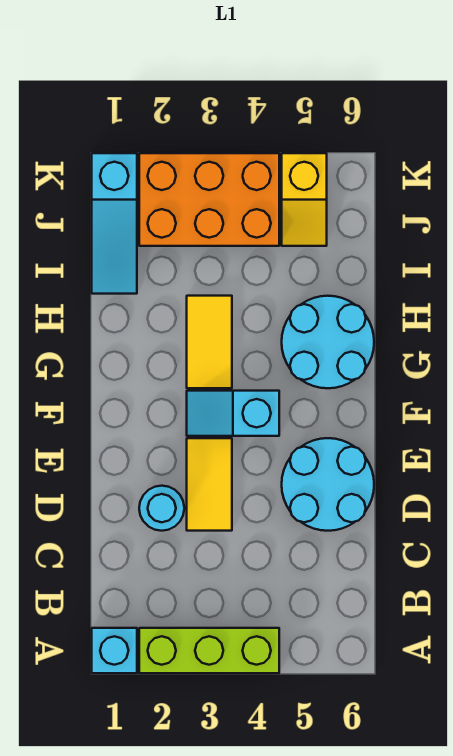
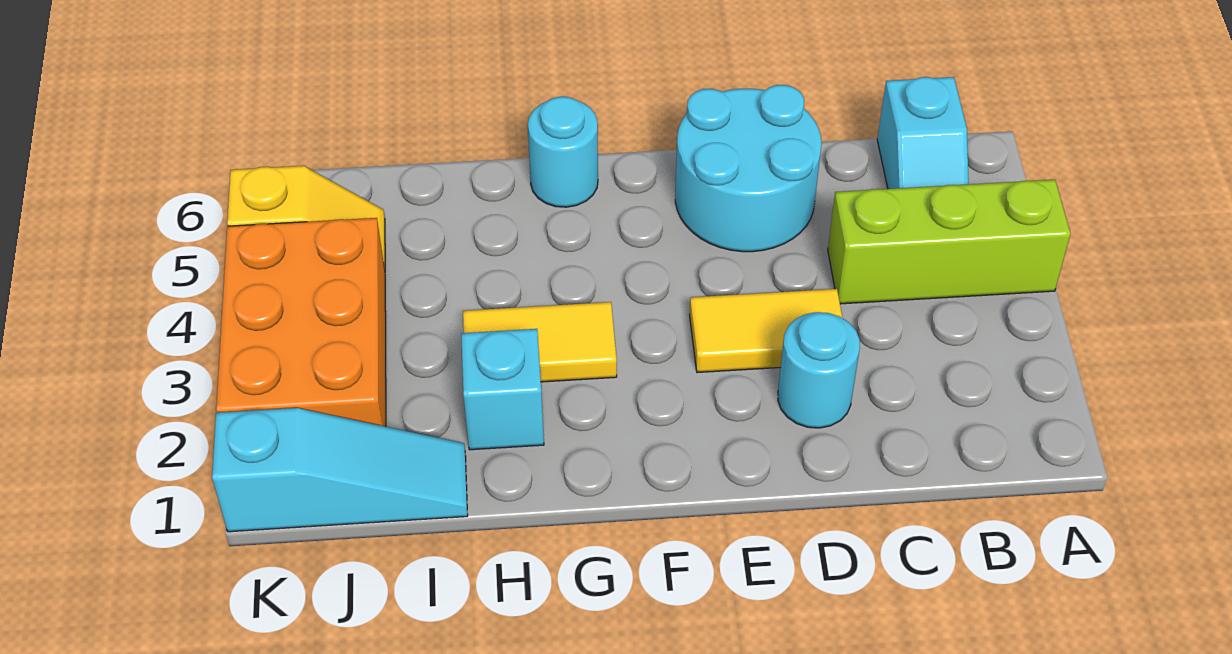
cyan 1x1 brick [92,628,137,673] -> cyan 1x1 brick moved to [461,329,544,450]
lime 1x3 brick [139,628,279,673] -> lime 1x3 brick turned to [828,180,1071,304]
cyan 1x2 slope [187,391,279,436] -> cyan 1x2 slope moved to [877,77,969,189]
cyan 2x2 round brick [282,296,374,388] -> cyan 1x1 round brick [528,97,598,207]

